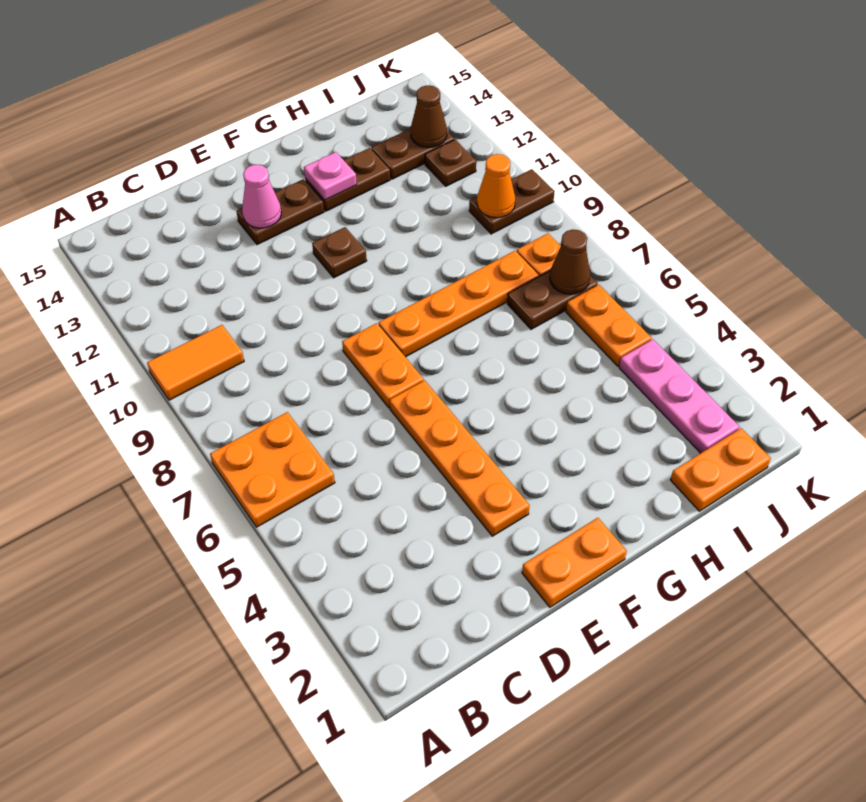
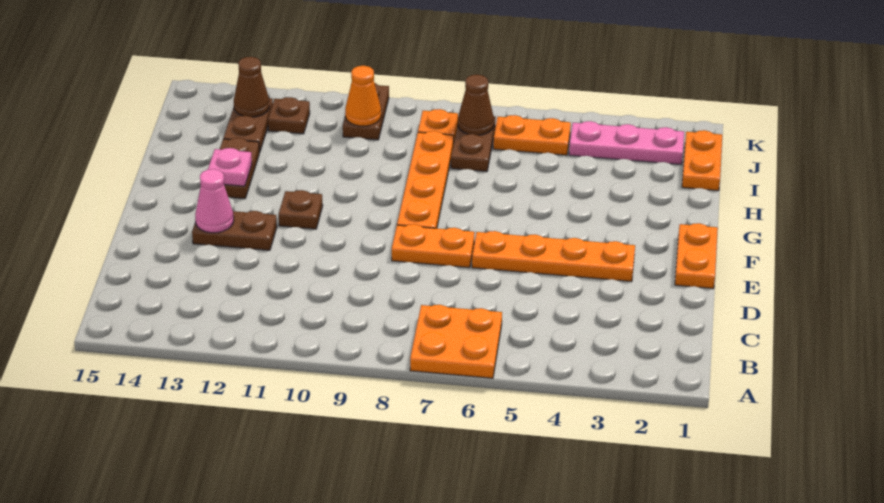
orange 1x2 tile [147,325,244,400] -> none
brown 1x2 plate [236,179,324,245] -> brown 1x2 plate turned to [192,211,277,250]

